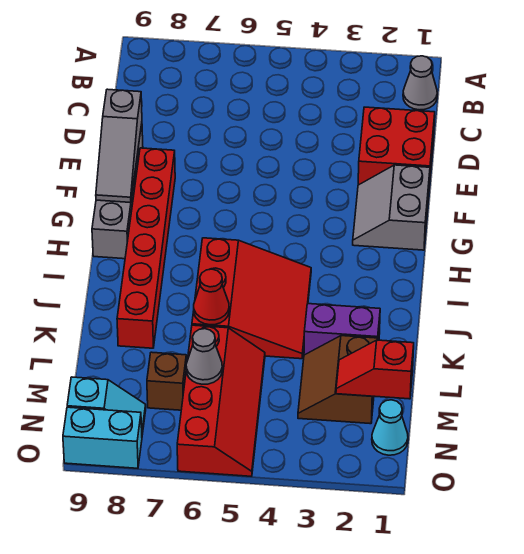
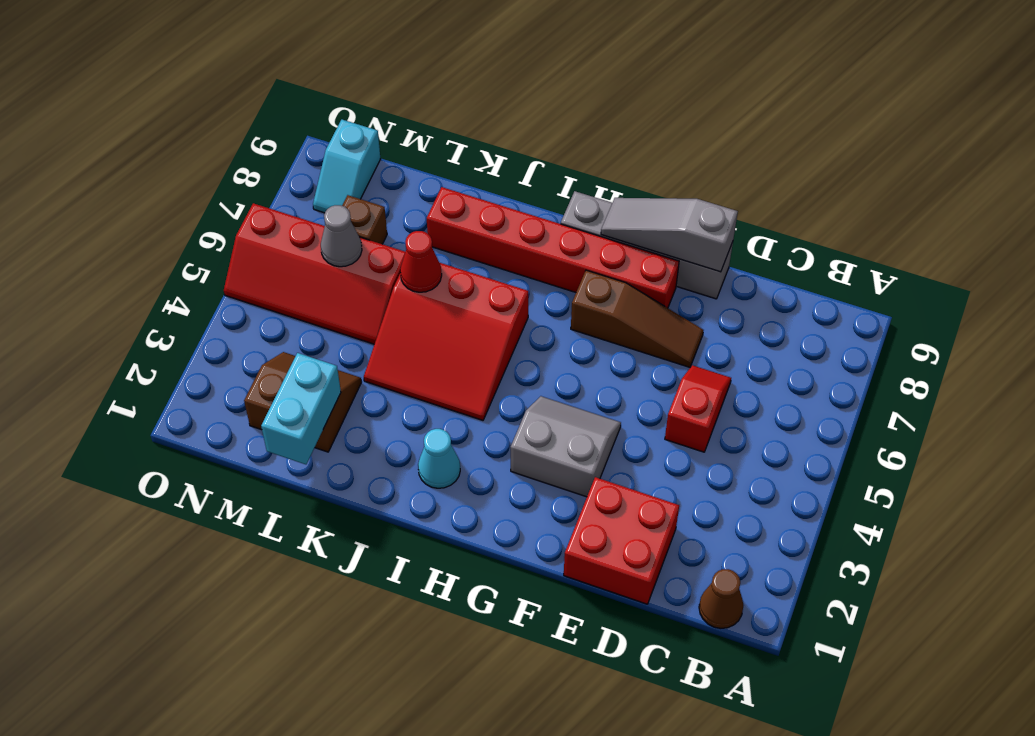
grey 1x1 cone [403,56,437,110] -> brown 1x1 cone [699,569,743,628]
none -> brown 1x3 slope [571,270,703,367]
grey 2x2 slope [353,165,430,250] -> grey 2x2 slope moved to [510,396,621,497]
purple 1x2 brick [304,304,380,355] -> none
red 1x2 slope [336,340,414,399] -> red 1x2 slope moved to [665,365,731,452]
cyan 1x1 cone [372,400,408,455] -> cyan 1x1 cone moved to [418,429,460,488]
cyan 1x2 brick [63,407,142,468] -> cyan 1x2 brick moved to [261,353,341,464]

